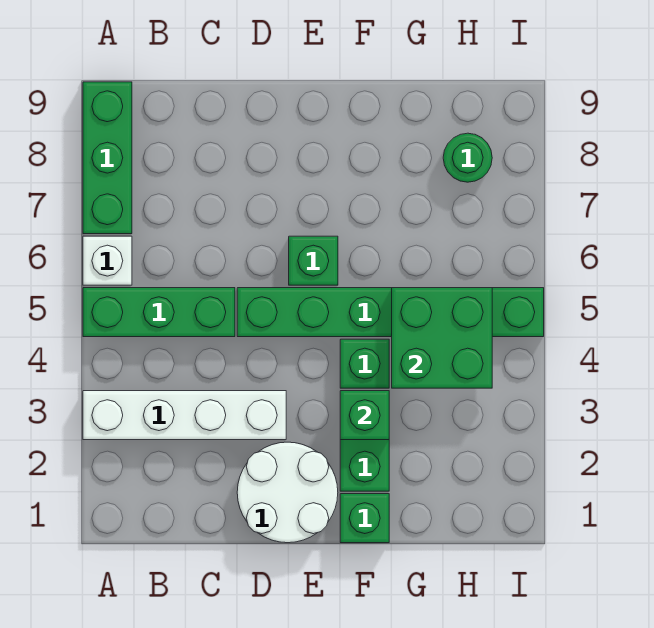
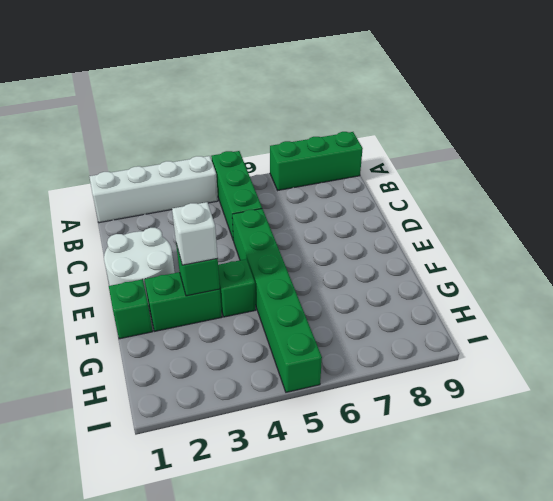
white 1x4 brick [83,391,286,440] -> white 1x4 brick turned to [89,156,218,223]
white 1x1 brick [83,236,132,285] -> white 1x1 brick moved to [172,202,218,265]
green 1x1 brick [289,236,338,285] -> none
green 2x2 brick [392,288,492,388] -> none
green 1x1 round brick [443,133,492,182] -> none

